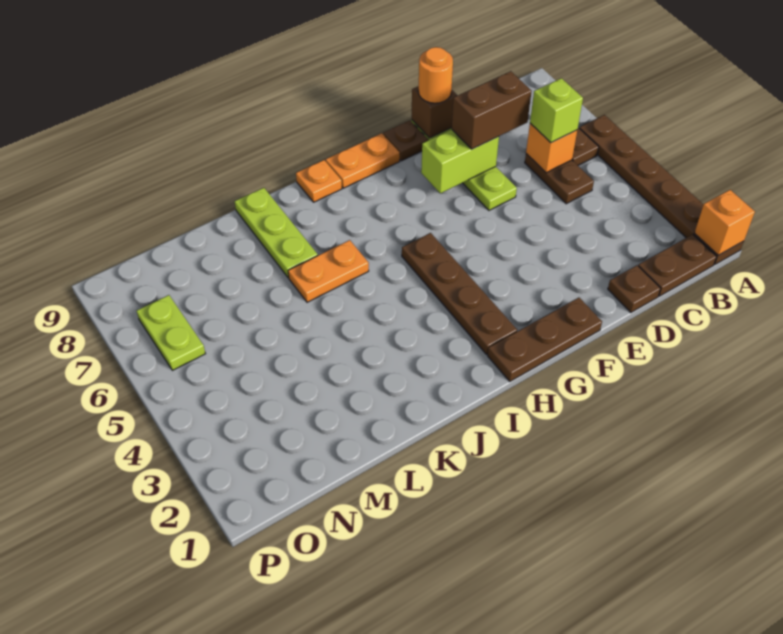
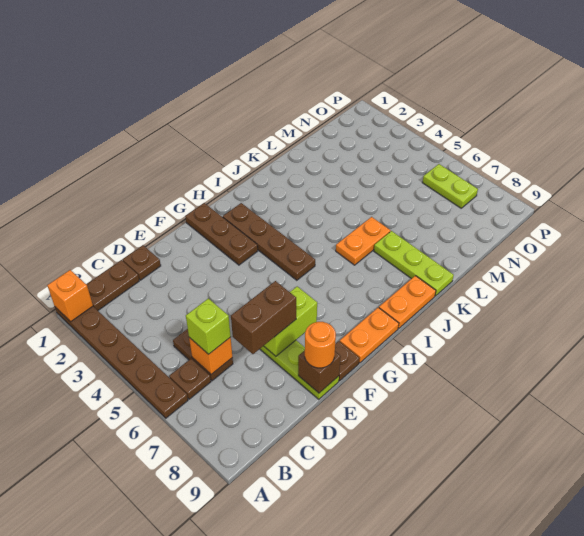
brown 1x3 plate [488,298,602,381] -> brown 1x3 plate turned to [185,203,258,265]
orange 1x1 plate [296,160,342,202] -> orange 1x2 plate [379,276,436,329]

